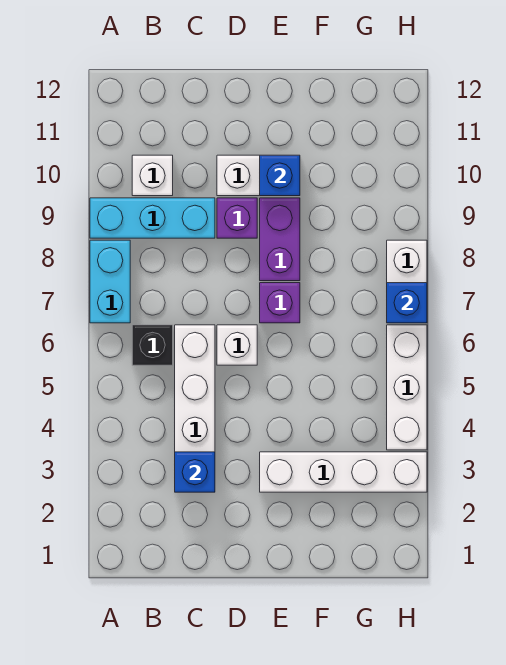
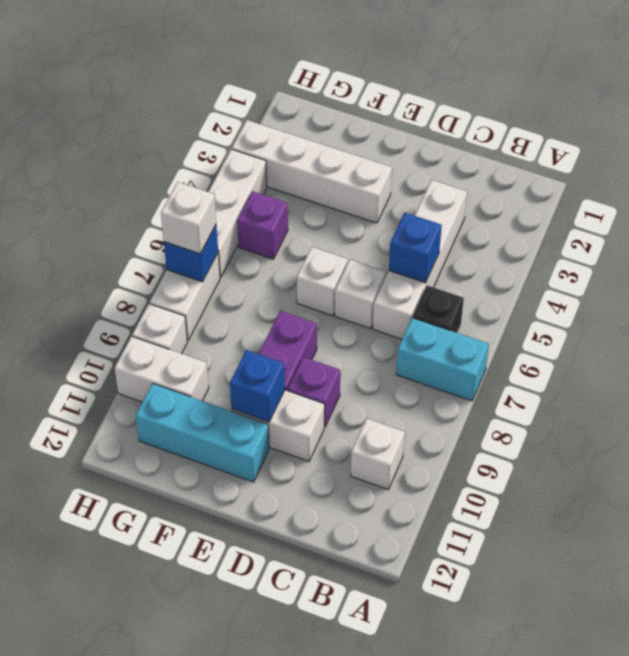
cyan 1x2 brick [90,240,130,323] -> cyan 1x2 brick turned to [396,318,489,401]
cyan 1x3 brick [90,198,215,238] -> cyan 1x3 brick moved to [136,383,269,482]
blue 1x1 brick [175,452,215,492] -> blue 1x1 brick moved to [389,213,442,283]
none -> white 1x1 brick [297,247,348,316]
purple 1x1 brick [260,283,300,323] -> purple 1x1 brick moved to [237,191,288,259]
none -> white 1x2 brick [115,336,209,402]
none -> white 1x1 brick [161,182,216,254]
none -> white 1x1 brick [132,304,187,354]

